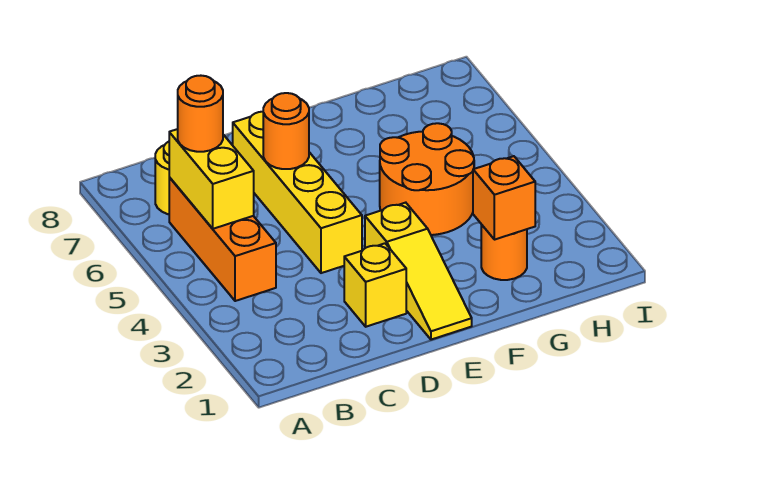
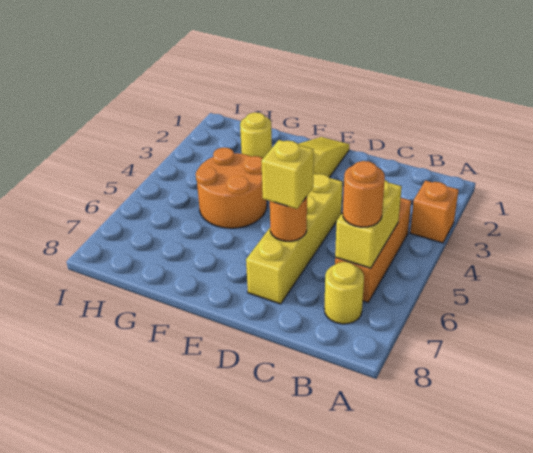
yellow 1x1 brick [344,243,406,327] -> yellow 1x1 brick moved to [261,140,314,209]
orange 1x1 round brick [481,224,527,280] -> yellow 1x1 round brick [240,112,272,158]
orange 1x1 brick [473,156,535,240] -> orange 1x1 brick moved to [410,181,459,243]

